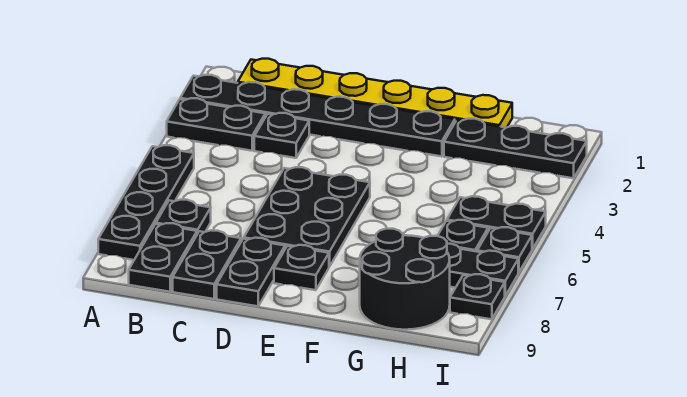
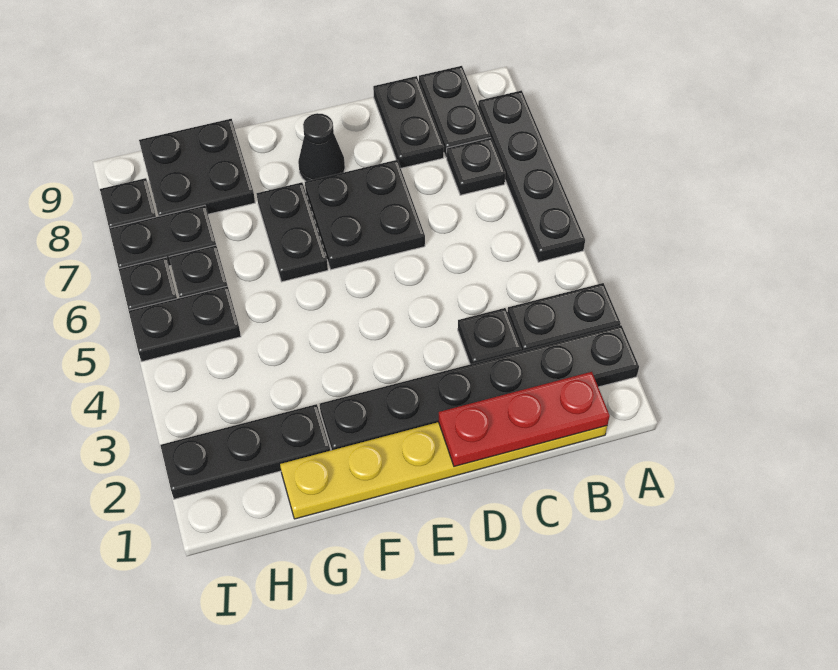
none -> red 1x3 plate [439,372,610,467]
black 2x3 plate [244,167,370,267] -> black 2x2 plate [305,160,425,270]
black 1x2 plate [217,238,285,306] -> black 1x2 plate moved to [256,182,328,282]
black 1x1 plate [274,245,329,290] -> black 1x1 cone [298,113,345,181]
black 2x2 round brick [360,229,450,330] -> black 2x2 plate [139,119,255,216]

